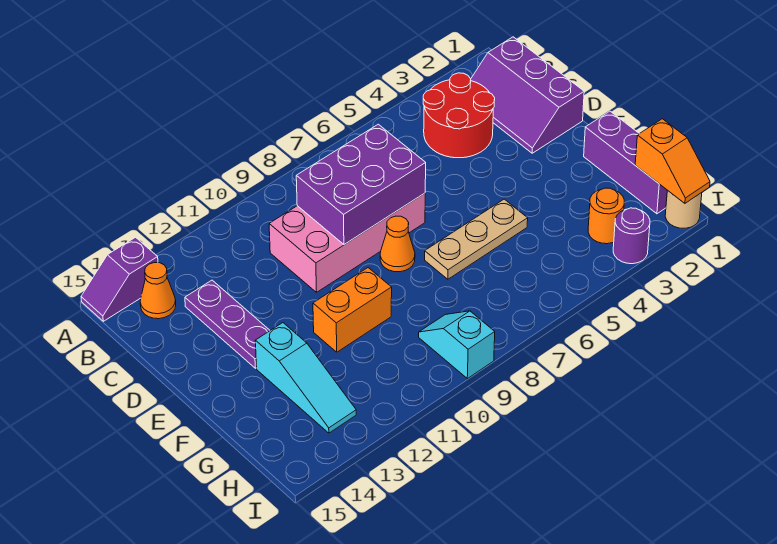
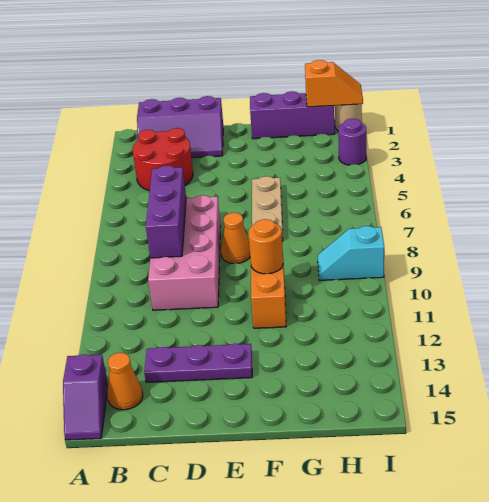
purple 2x3 brick [296,124,426,245] -> purple 1x3 brick [146,166,186,258]
cyan 1x3 slope [255,323,356,433] -> none
orange 1x1 round brick [588,188,624,244] -> orange 1x1 round brick moved to [248,219,283,274]

